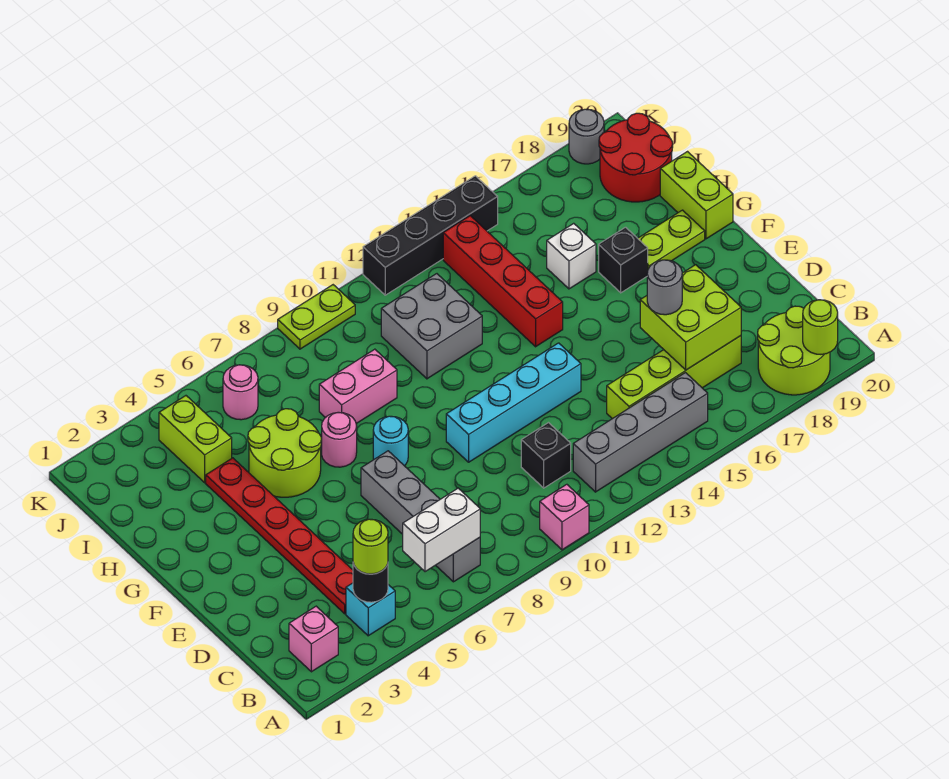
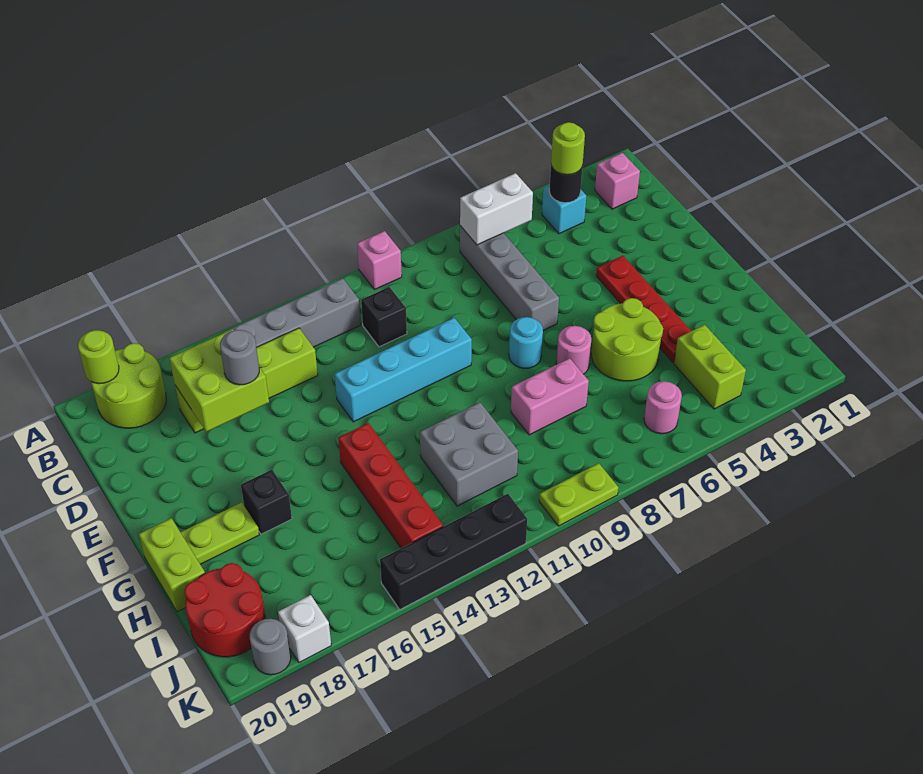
red 1x6 plate [206,458,353,614] -> red 1x4 plate [596,256,691,362]
white 1x1 brick [547,223,596,289] -> white 1x1 brick moved to [278,595,331,663]

